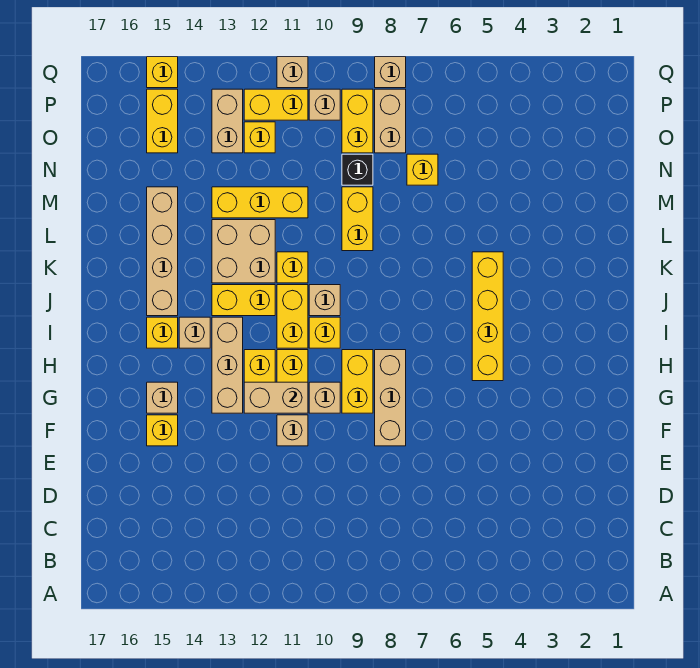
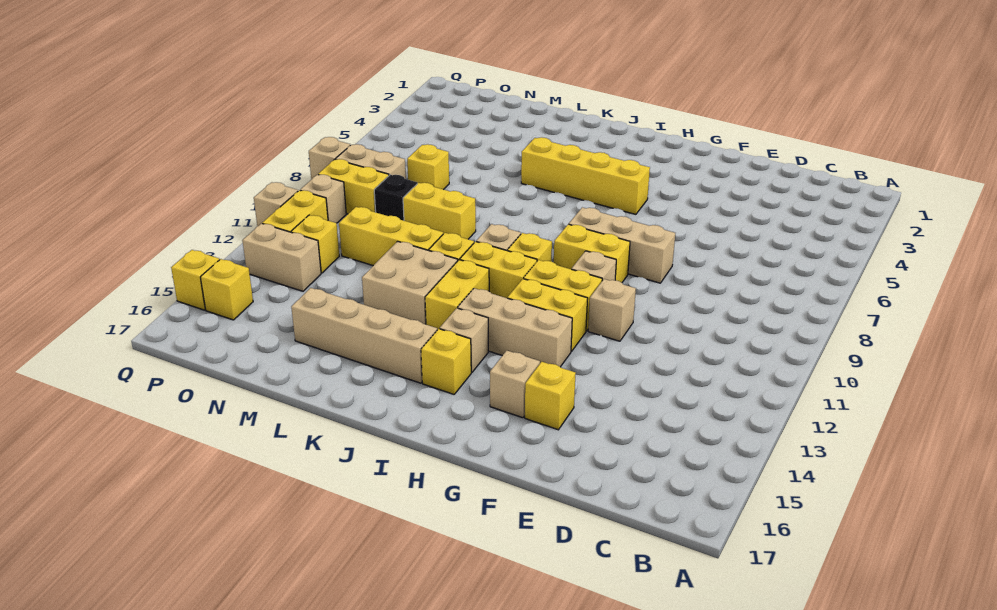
tan 1x2 brick [244,382,308,413] -> none
yellow 1x3 brick [212,187,308,218] -> yellow 1x3 brick turned to [339,207,443,266]
yellow 1x2 brick [147,89,178,153] -> yellow 1x1 brick [200,259,253,320]

